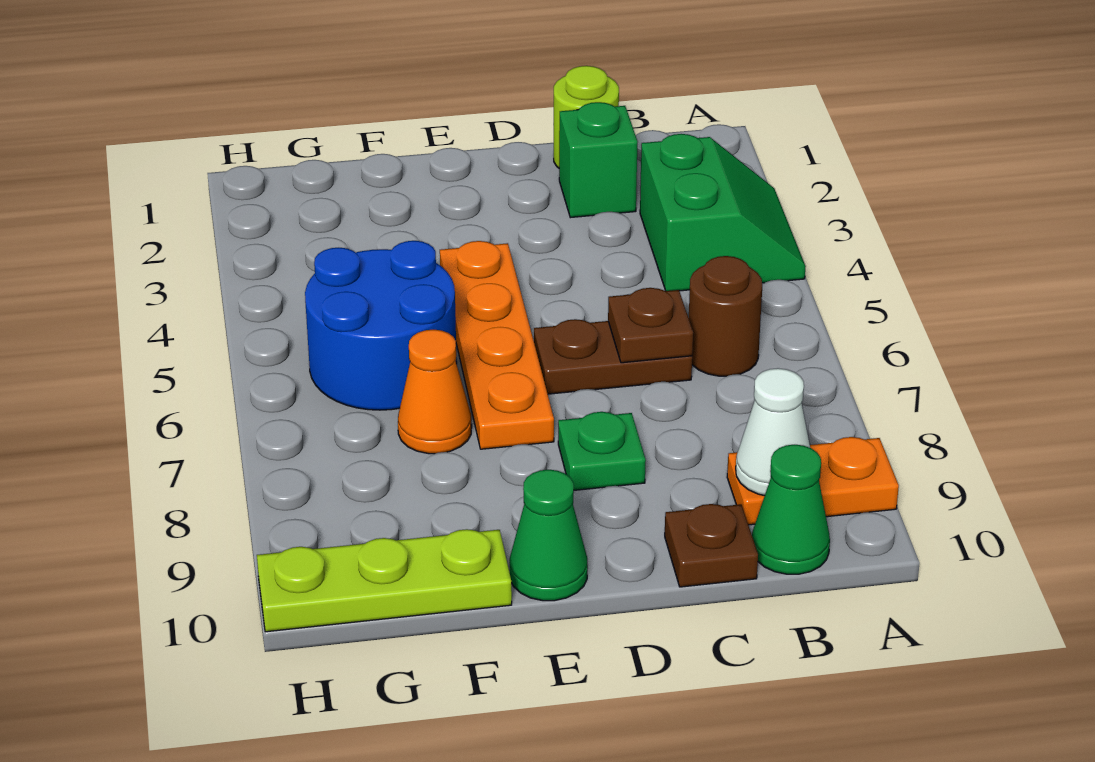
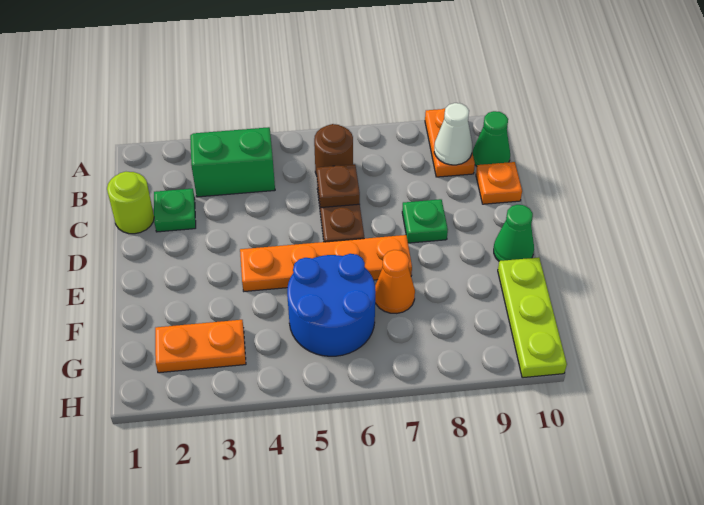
green 1x1 brick [559,102,638,218] -> green 1x1 plate [154,188,196,232]
brown 1x1 plate [665,504,758,587] -> orange 1x1 plate [476,162,522,204]
none -> orange 1x2 plate [155,320,246,373]

